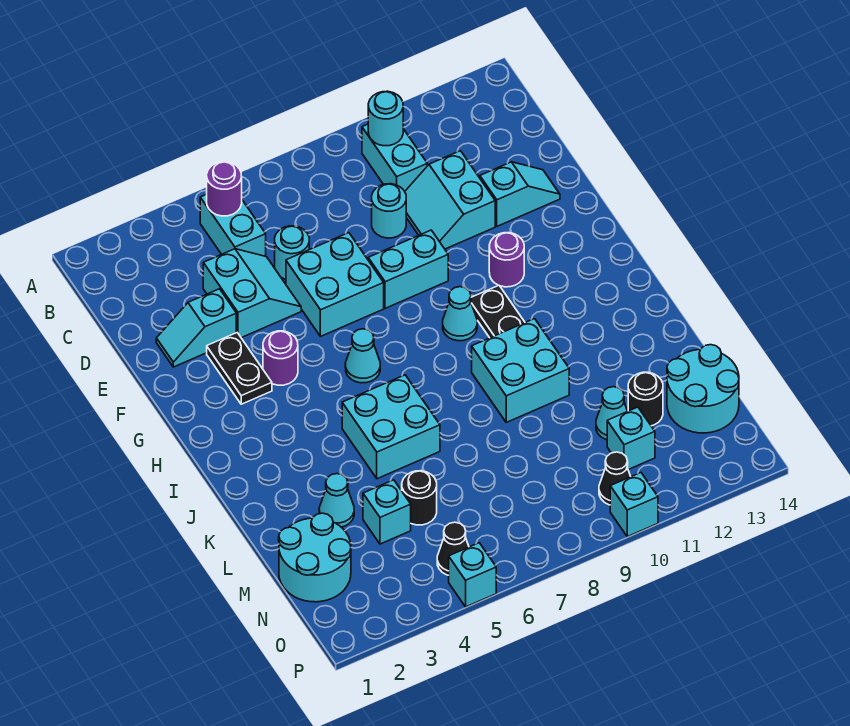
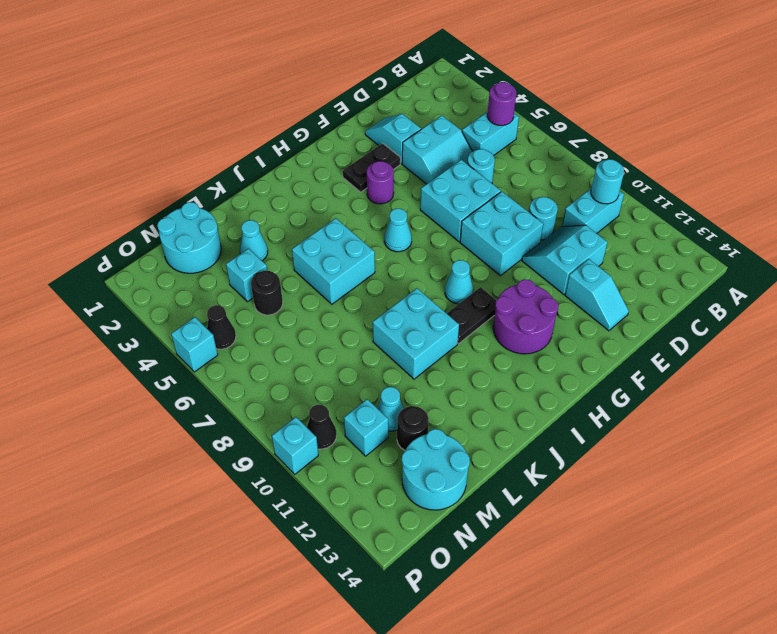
cyan 1x2 brick [368,230,448,308] -> cyan 2x2 brick [460,192,543,276]
purple 1x1 round brick [489,233,524,287] -> purple 2x2 round brick [493,279,558,354]

